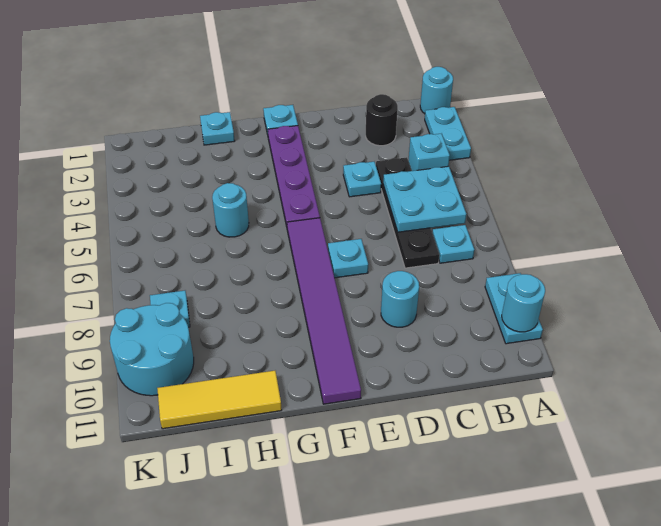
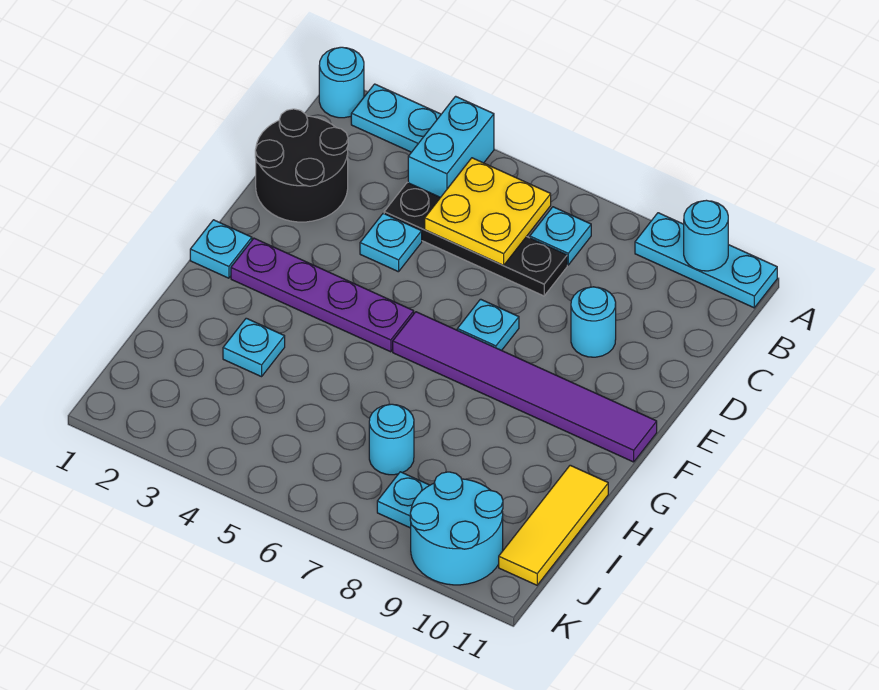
cyan 1x2 plate [485,273,543,344] -> cyan 1x3 plate [635,213,777,308]
cyan 1x1 brick [408,134,450,171] -> cyan 1x2 brick [408,96,494,197]
cyan 2x2 plate [383,166,466,232] -> yellow 2x2 plate [425,158,551,265]
black 1x1 round brick [366,94,398,146] -> black 2x2 round brick [255,109,348,222]
cyan 1x1 plate [200,112,235,145] -> cyan 1x1 plate moved to [223,318,285,377]
cyan 1x1 round brick [212,183,249,237] -> cyan 1x1 round brick moved to [369,404,414,475]

